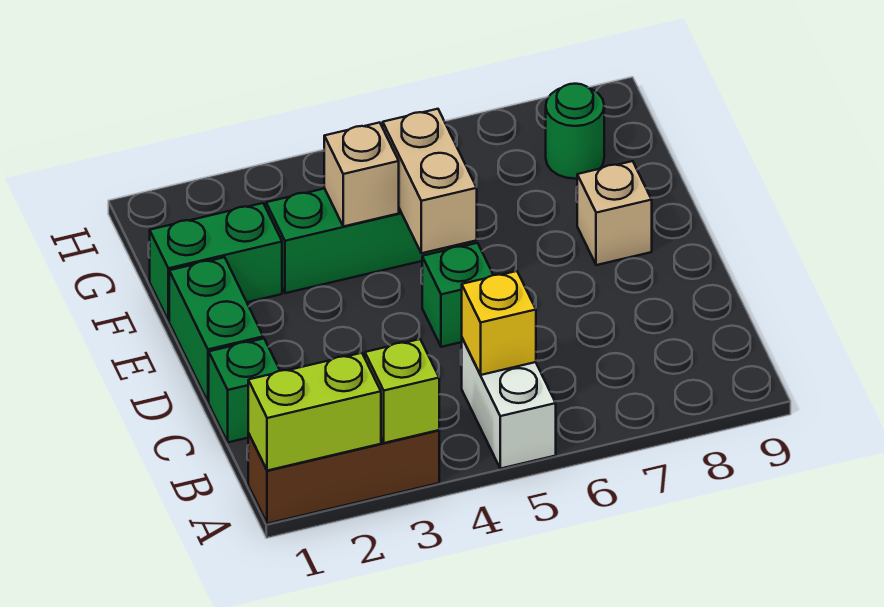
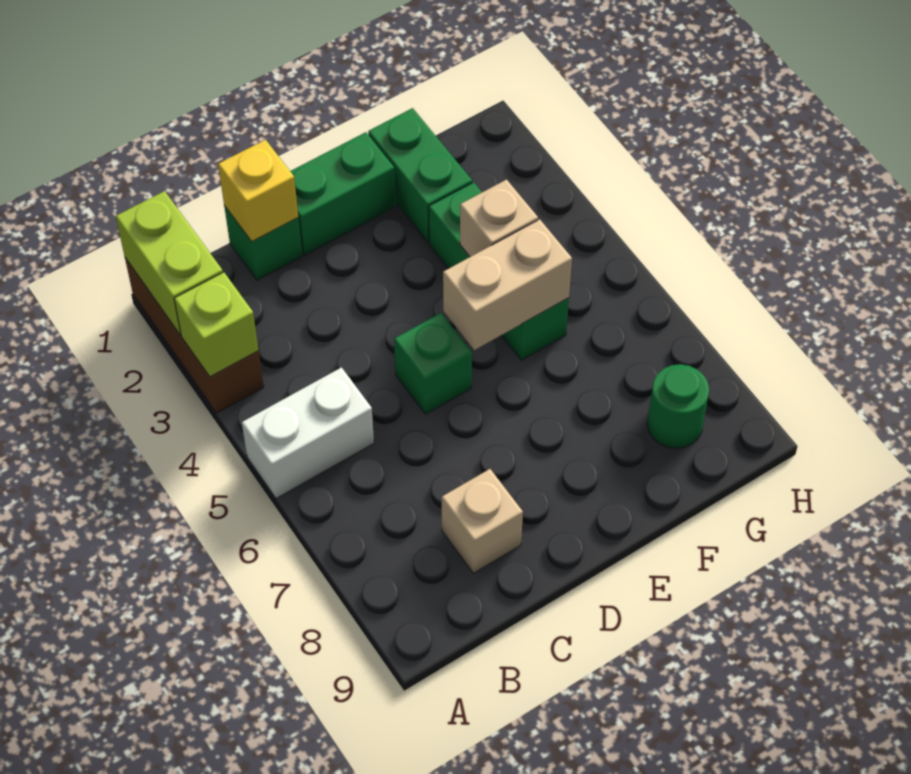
yellow 1x1 brick [462,271,536,375] -> yellow 1x1 brick moved to [218,140,298,241]
tan 1x1 brick [577,161,652,265] -> tan 1x1 brick moved to [442,469,523,573]

